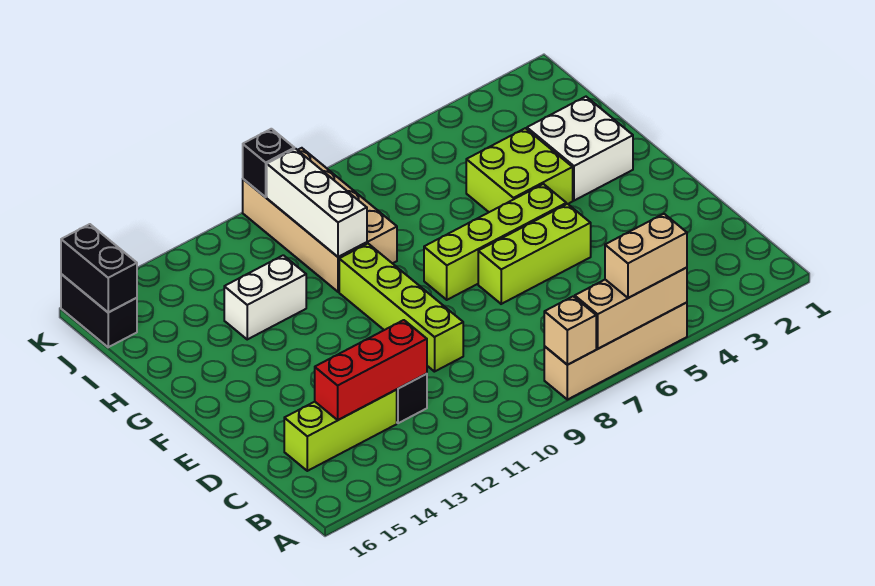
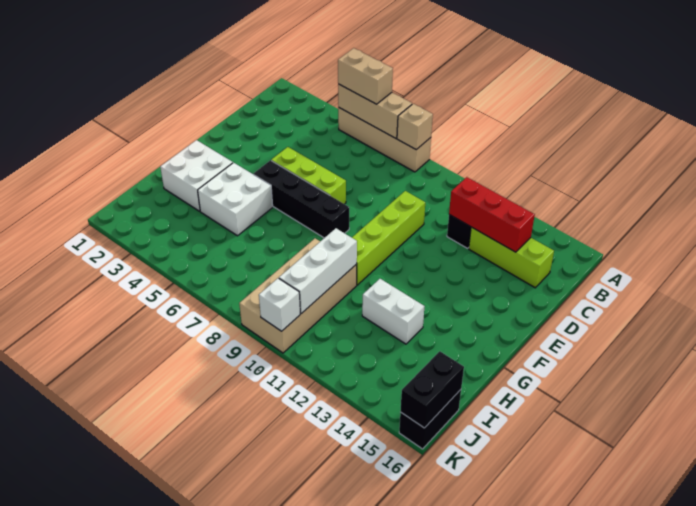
lime 1x4 brick [424,184,566,300] -> black 1x4 brick [254,160,349,238]
lime 2x2 brick [466,128,573,212] -> white 2x2 brick [198,163,273,236]
black 1x1 brick [243,129,294,197] -> white 1x1 brick [259,278,300,331]

